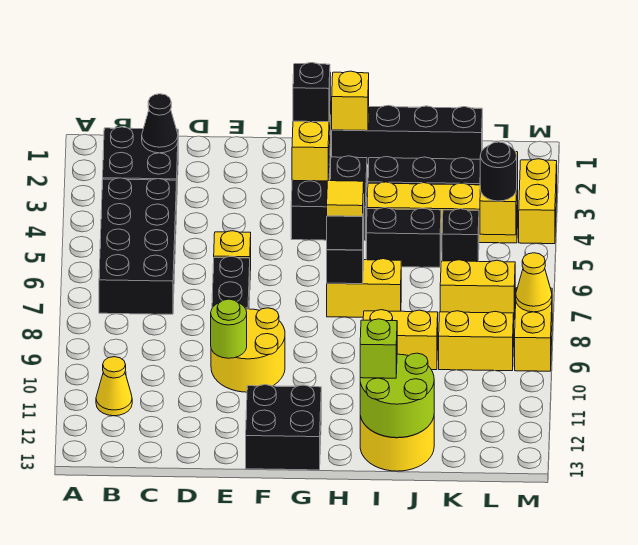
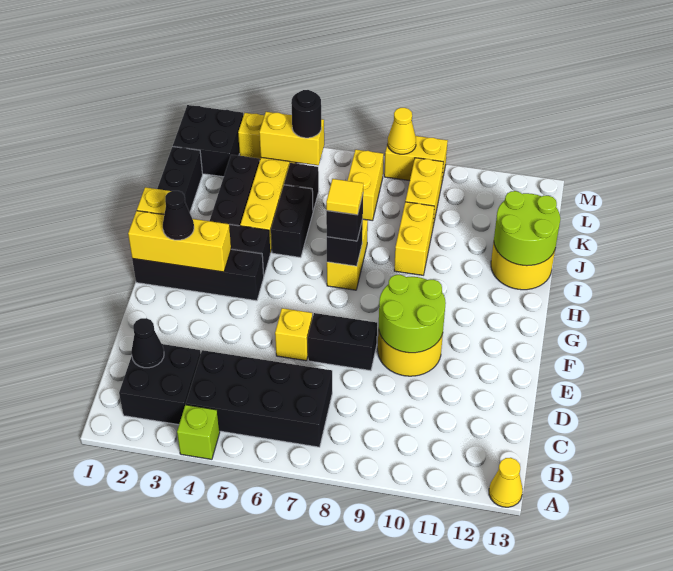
yellow 1x1 cone [96,357,132,416] -> yellow 1x1 cone moved to [489,458,523,507]
lime 1x1 round brick [211,299,247,358] -> lime 2x2 round brick [379,275,446,353]
black 2x2 brick [246,385,321,470] -> black 2x2 brick moved to [173,105,243,177]
black 1x1 brick [293,63,330,122] -> black 1x1 cone [163,191,194,240]
lime 1x1 brick [360,319,397,378] -> lime 1x1 brick moved to [177,405,220,459]

